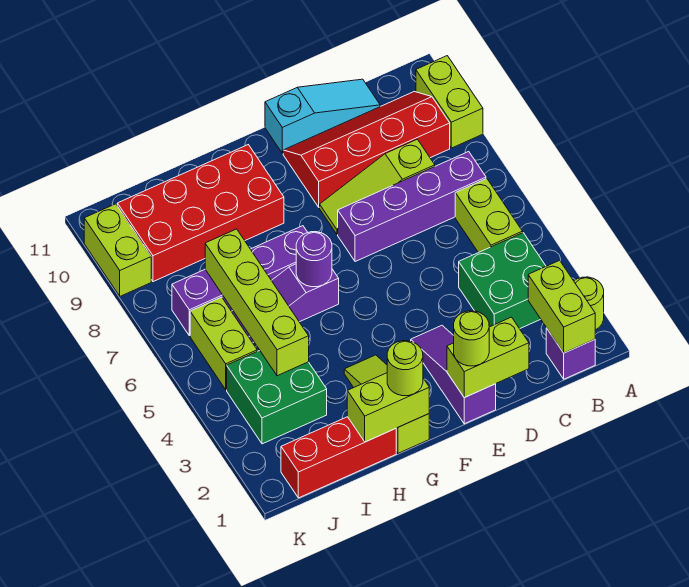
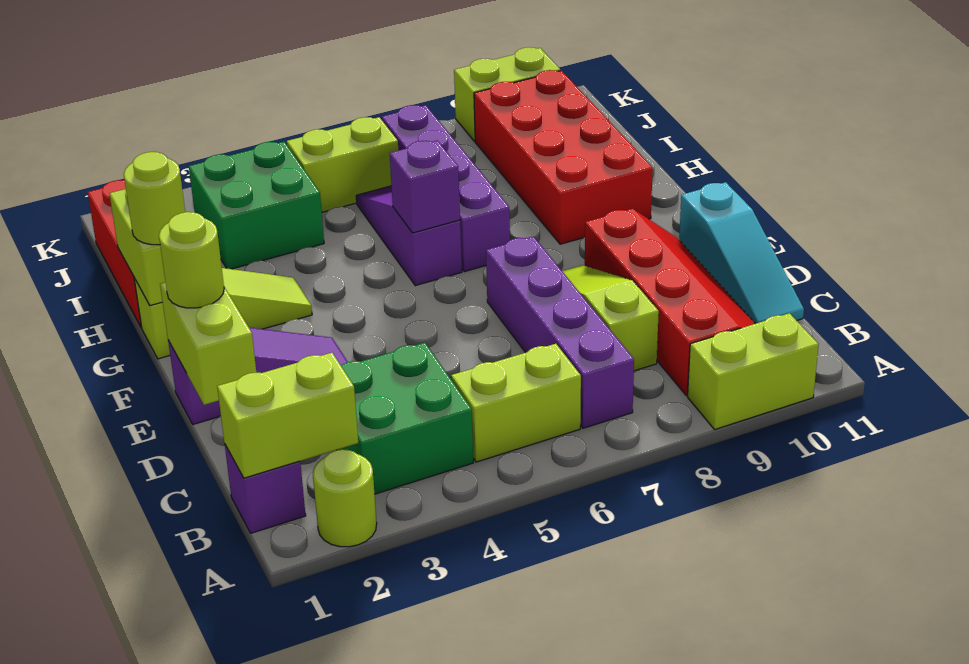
purple 1x1 round brick [296,232,332,287] -> purple 1x1 brick [390,140,460,233]
lime 1x4 brick [205,229,309,376] -> none

